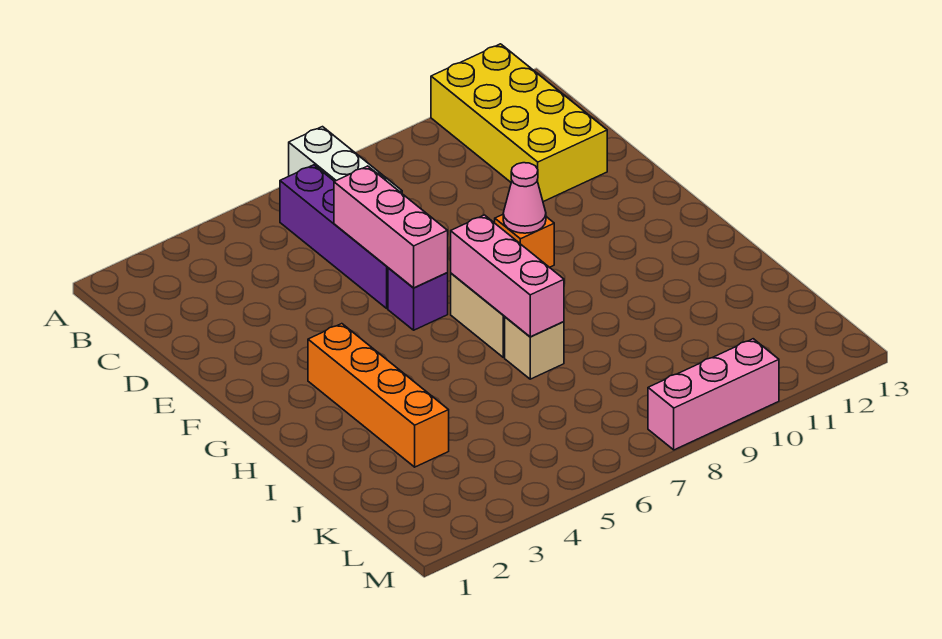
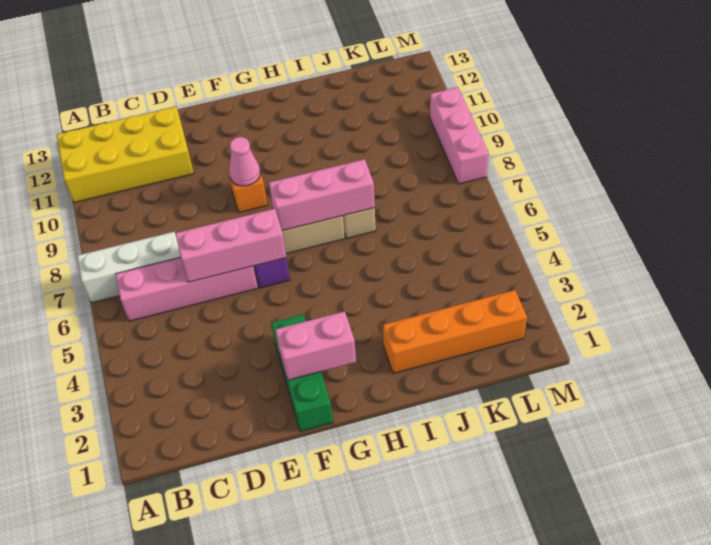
purple 1x4 brick [280,165,388,308] -> pink 1x4 brick [116,258,258,321]
none -> green 1x3 brick [271,314,333,432]
none -> pink 1x2 brick [275,311,356,380]
orange 1x4 brick [308,324,449,467] -> orange 1x4 brick moved to [383,290,527,374]

